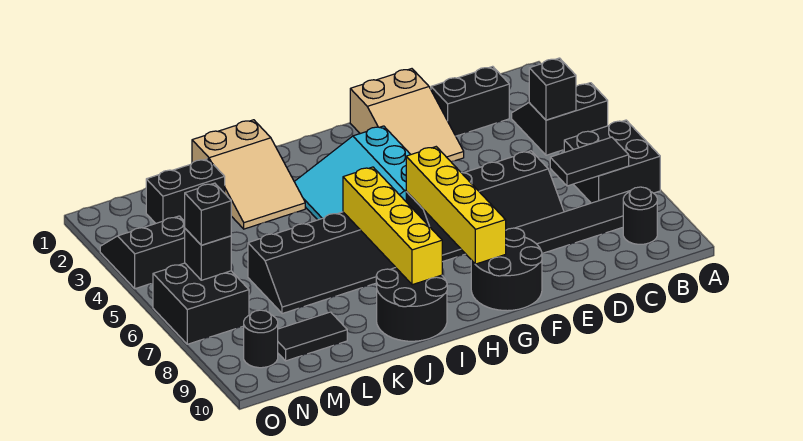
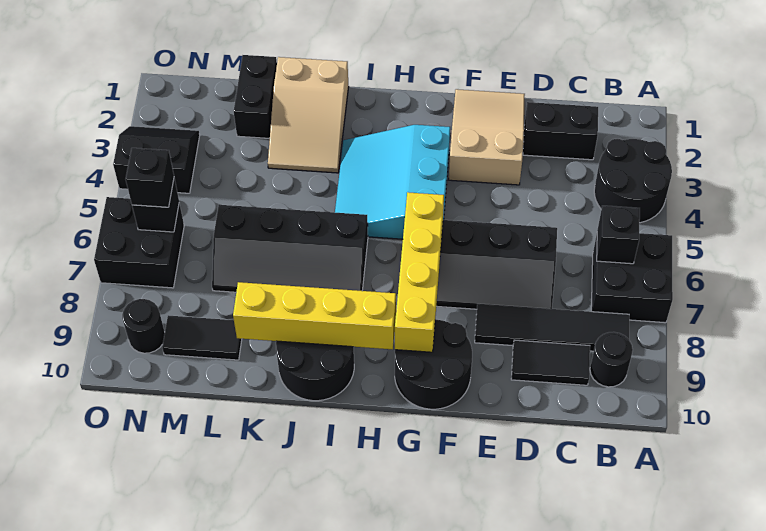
black 2x2 slope [512,83,608,155] -> black 2x2 round brick [594,139,672,223]
black 1x1 brick [529,58,576,120] -> black 1x1 brick moved to [597,206,640,264]
black 1x2 tile [550,137,629,186] -> black 1x2 tile moved to [511,340,590,385]
tan 2x3 slope [350,69,464,162] -> tan 2x3 slope turned to [449,89,525,185]
yellow 1x4 brick [343,167,442,285] -> yellow 1x4 brick turned to [233,282,396,349]
black 1x2 brick [146,159,225,223] -> black 1x2 brick turned to [234,55,277,138]

